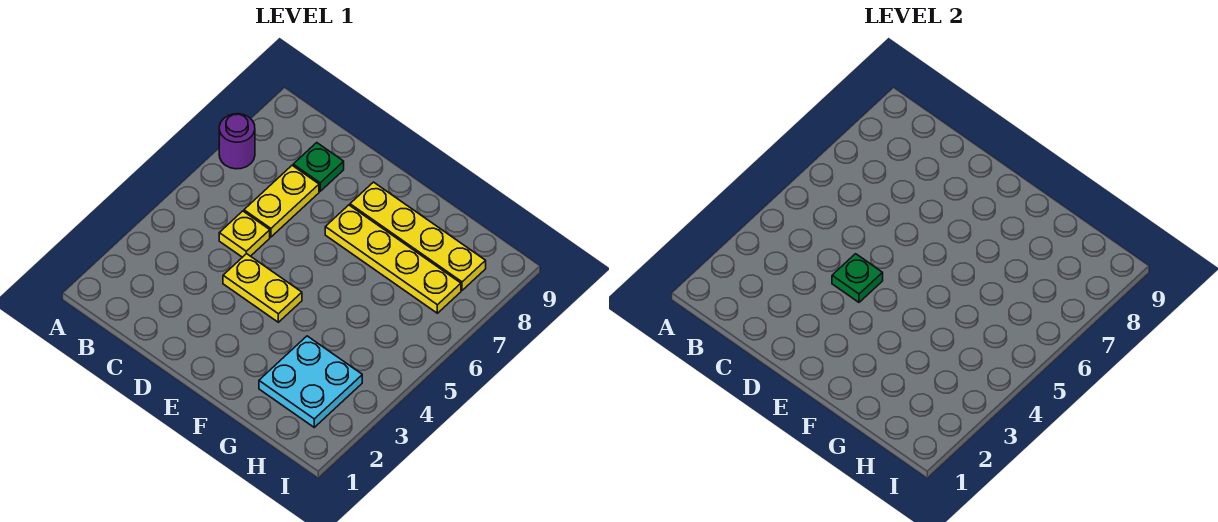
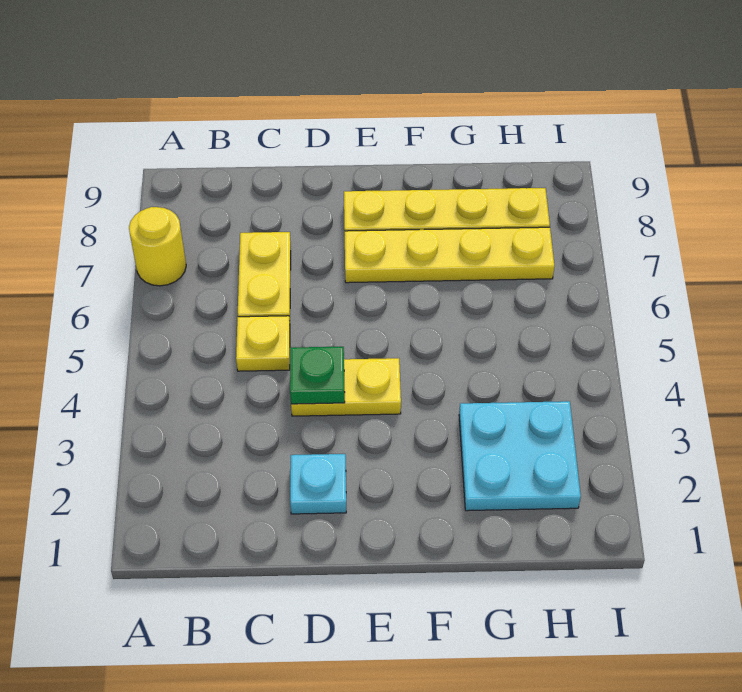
purple 1x1 round brick [219,114,255,169] -> yellow 1x1 round brick [129,207,186,286]
green 1x1 plate [293,143,344,191] -> none
none -> cyan 1x1 plate [290,454,346,514]

